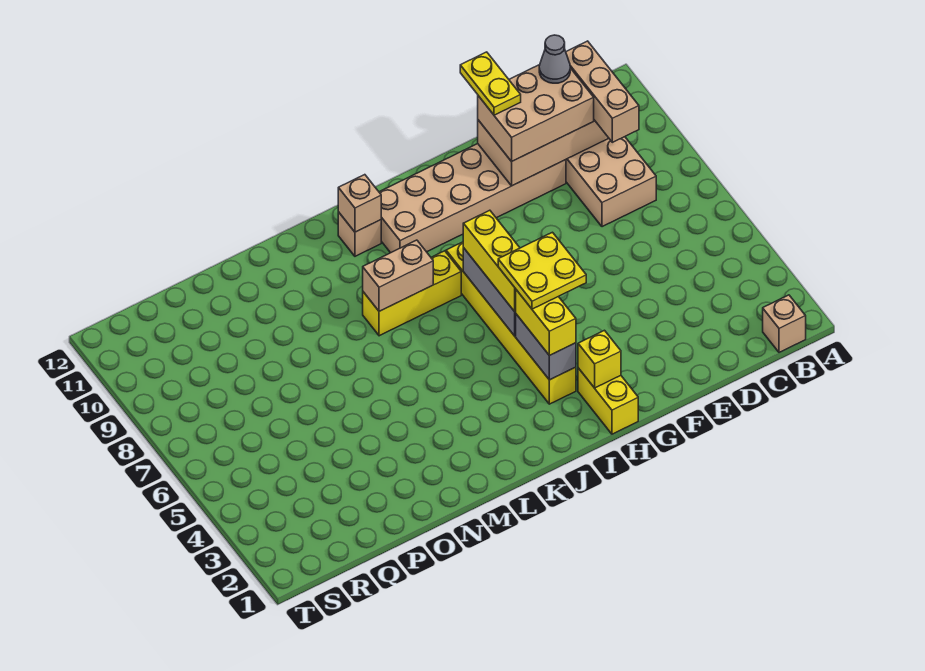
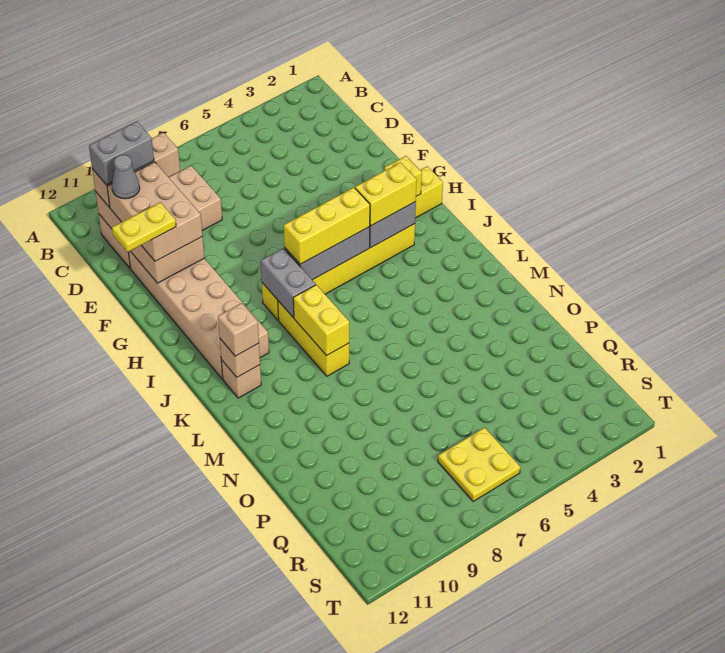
tan 1x1 brick [763,295,806,352] -> tan 1x1 brick moved to [218,303,259,356]
none -> grey 1x2 brick [89,121,154,185]
yellow 2x2 plate [498,232,586,309] -> yellow 2x2 plate moved to [438,428,520,501]
none -> grey 1x2 brick [261,248,316,318]
tan 1x2 brick [363,240,433,311] -> yellow 1x2 brick [293,285,349,356]

